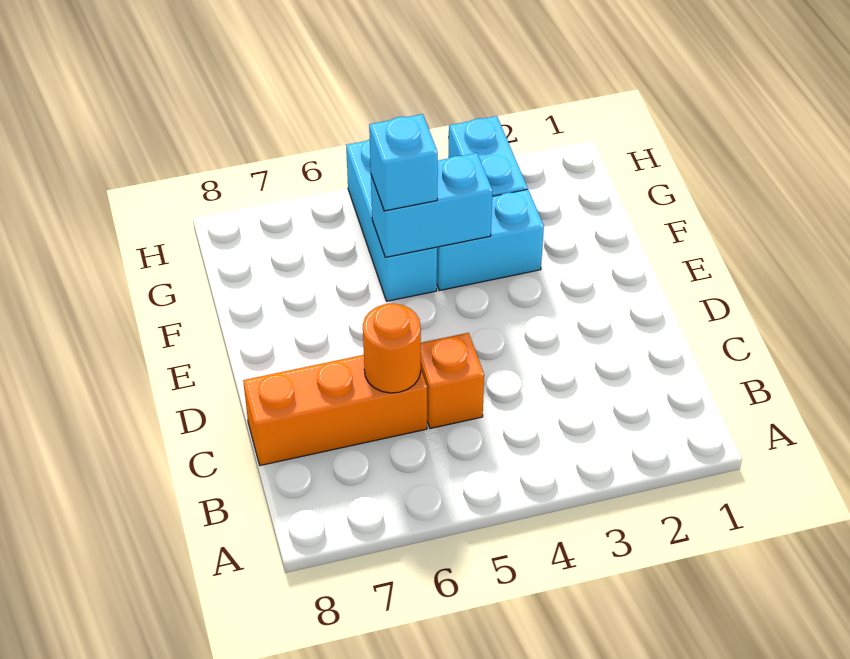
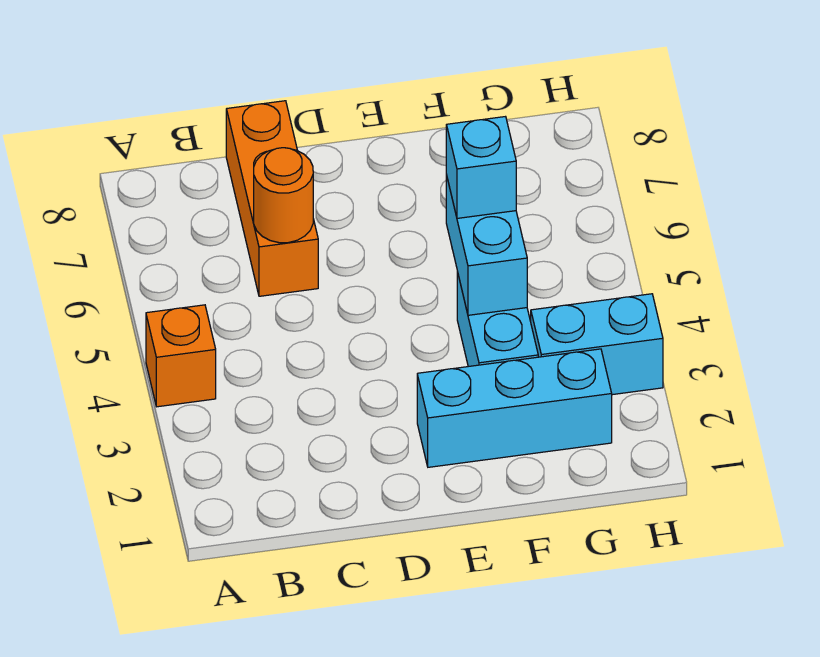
orange 1x1 brick [421,333,484,428] -> orange 1x1 brick moved to [146,305,216,407]
cyan 1x3 brick [346,139,437,301] -> cyan 1x3 brick moved to [417,349,612,467]

